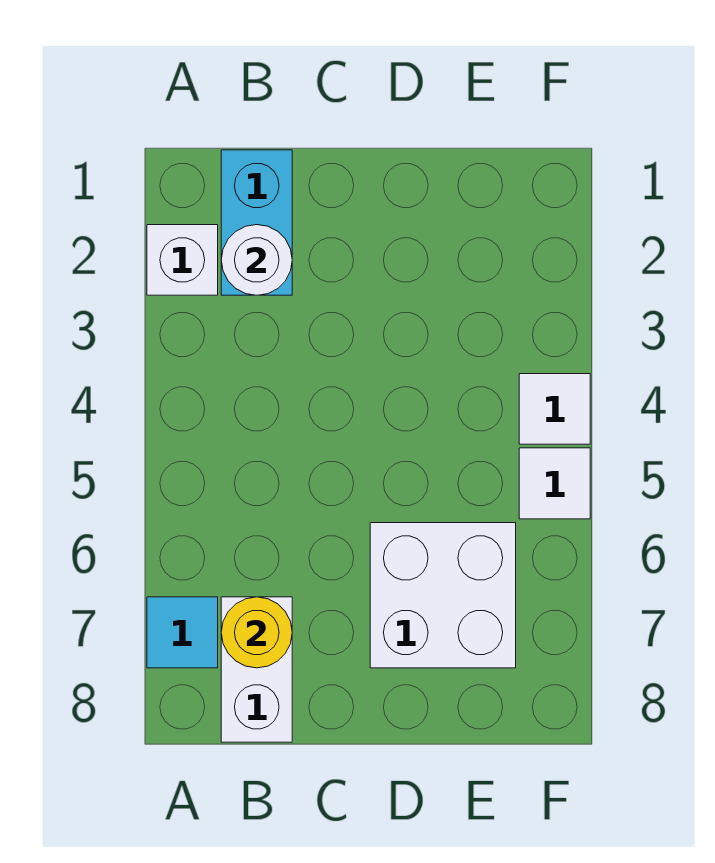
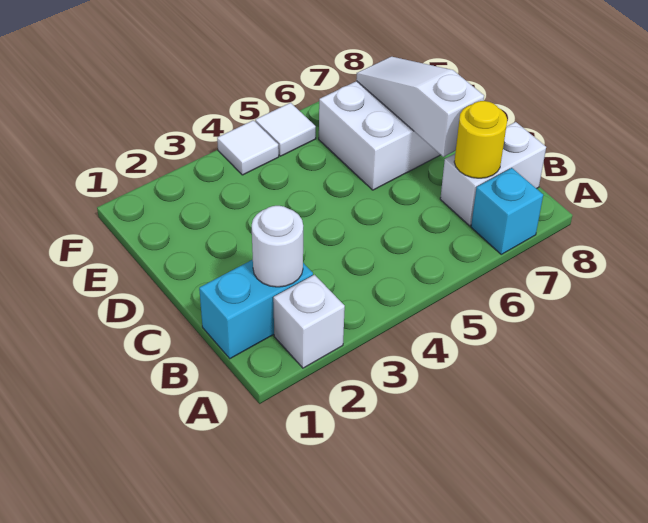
cyan 1x1 tile [147,597,218,668] -> cyan 1x1 brick [471,168,543,254]
none -> white 1x3 slope [356,57,484,157]

